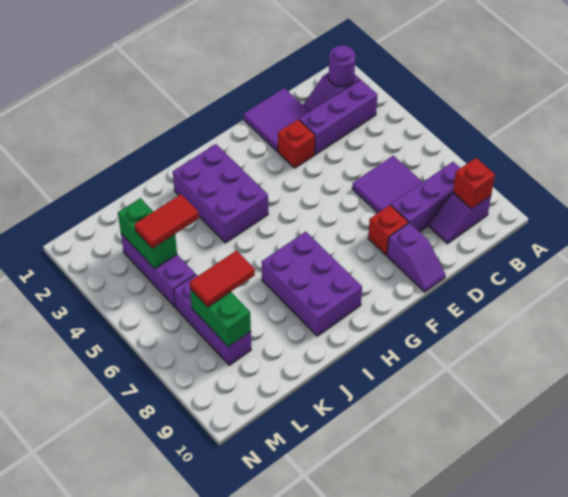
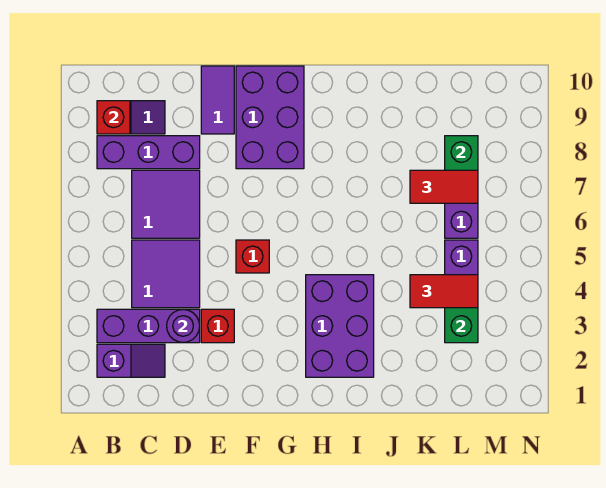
purple 1x1 round brick [329,45,355,87] -> purple 1x1 round brick moved to [167,309,200,343]
purple 2x2 tile [244,88,310,152] -> purple 2x2 tile moved to [132,240,200,308]
red 1x1 brick [368,205,408,255] -> red 1x1 brick moved to [236,240,269,273]
purple 1x2 slope [387,223,445,292] -> purple 1x2 tile [201,66,234,134]
purple 2x3 brick [262,231,362,336] -> purple 2x3 brick moved to [236,66,304,169]

